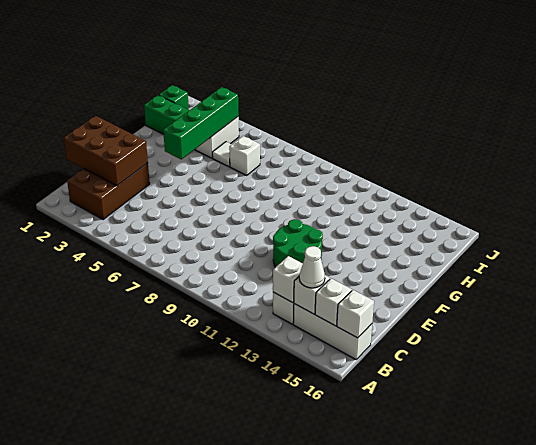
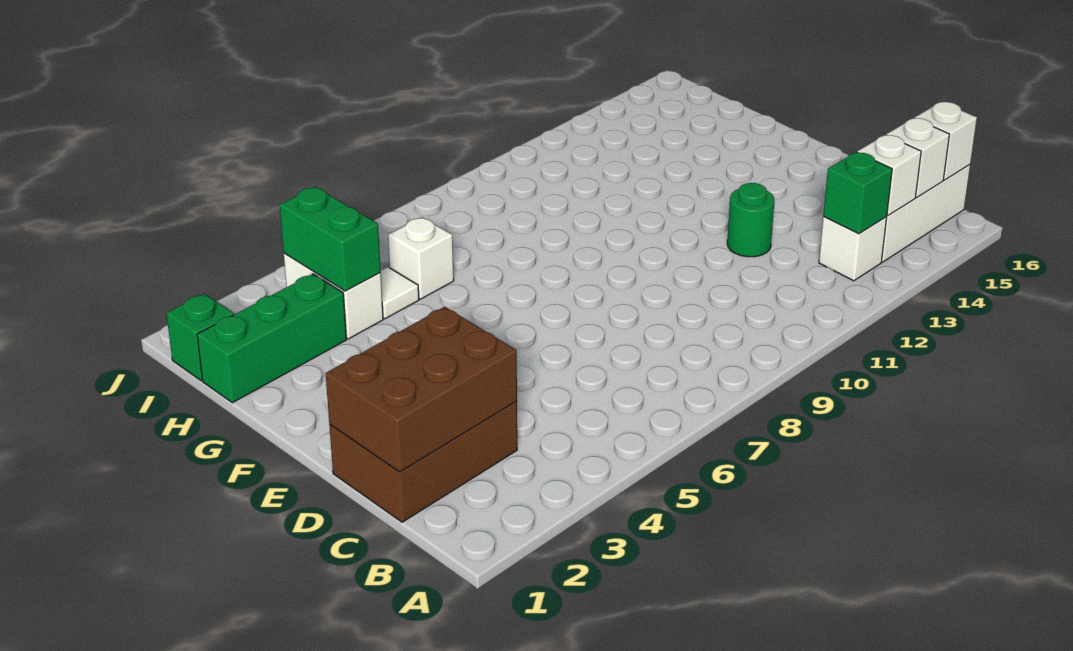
brown 2x3 brick [67,163,150,220] -> brown 2x3 brick turned to [329,401,517,522]
white 1x1 brick [273,256,303,303] -> green 1x1 brick [823,152,892,234]
white 1x1 cone [299,246,325,288] -> none
green 2x2 round brick [273,219,323,267] -> green 1x1 round brick [727,183,774,257]
green 1x4 brick [163,87,239,159] -> green 1x2 brick [280,187,381,291]

